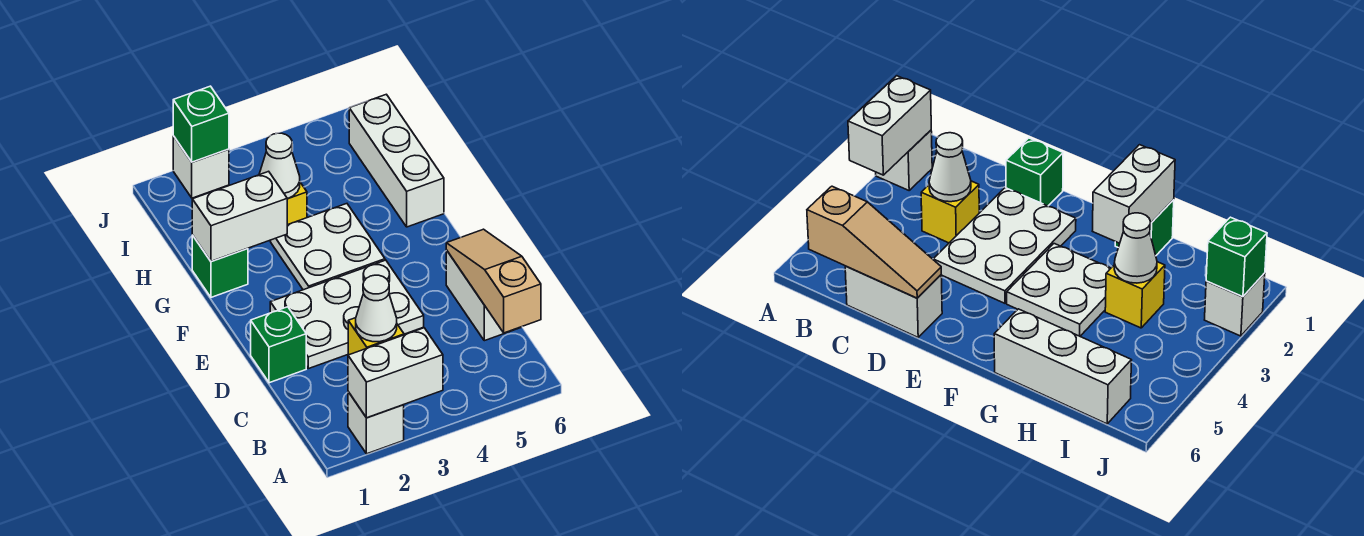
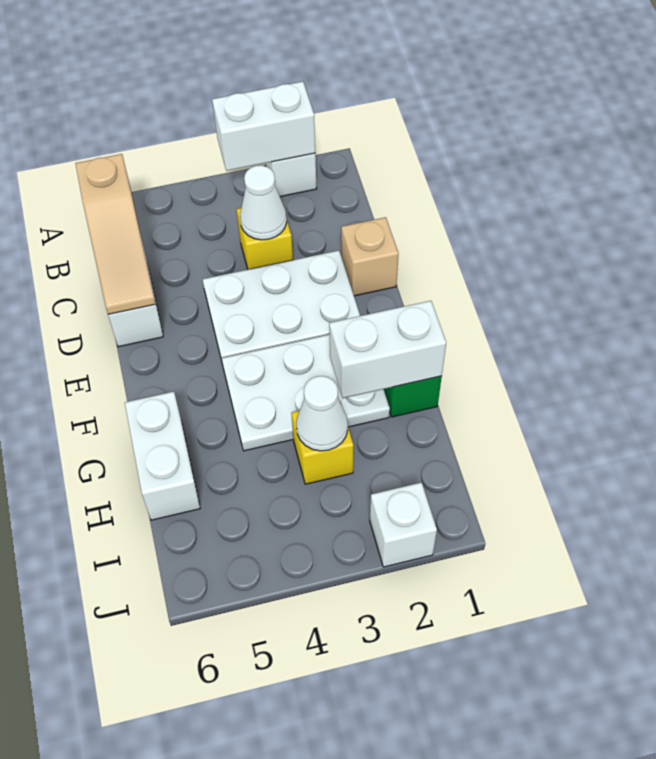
green 1x1 brick [251,307,306,383] -> tan 1x1 brick [341,217,399,296]
white 2x2 plate [271,204,385,290] -> white 2x3 plate [222,335,390,451]
white 1x3 brick [349,94,444,227] -> white 1x2 brick [125,392,200,520]
green 1x1 brick [173,86,229,162] -> none

